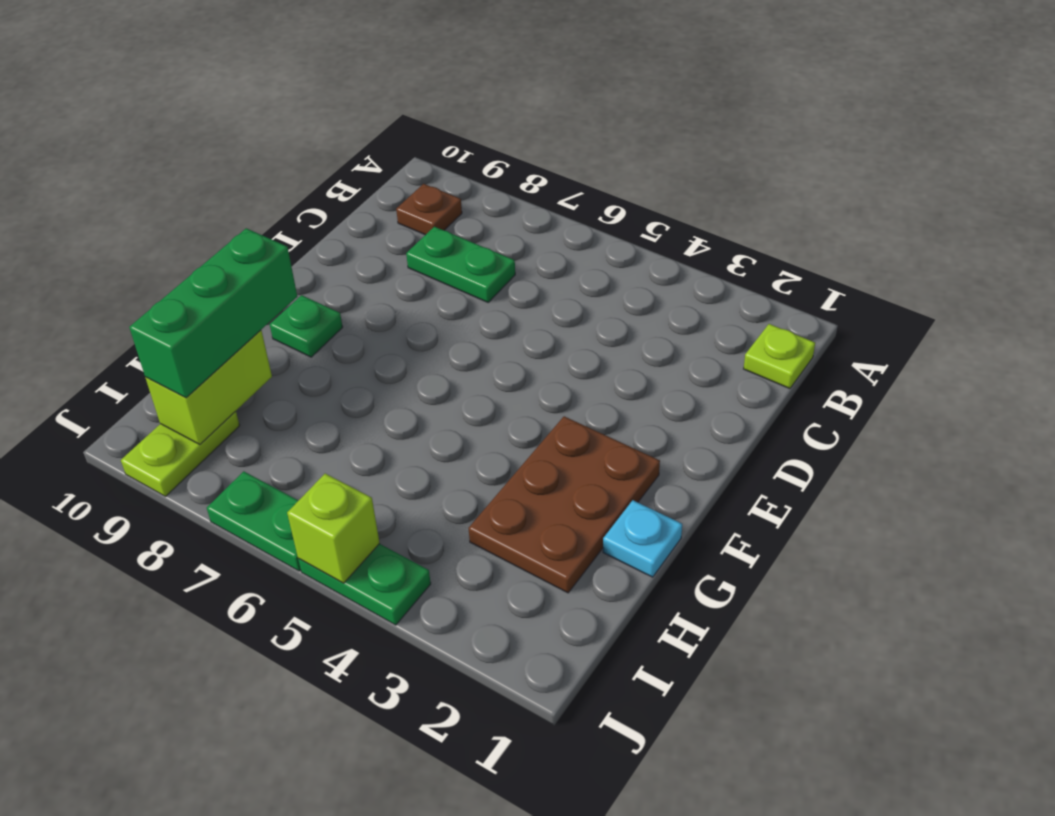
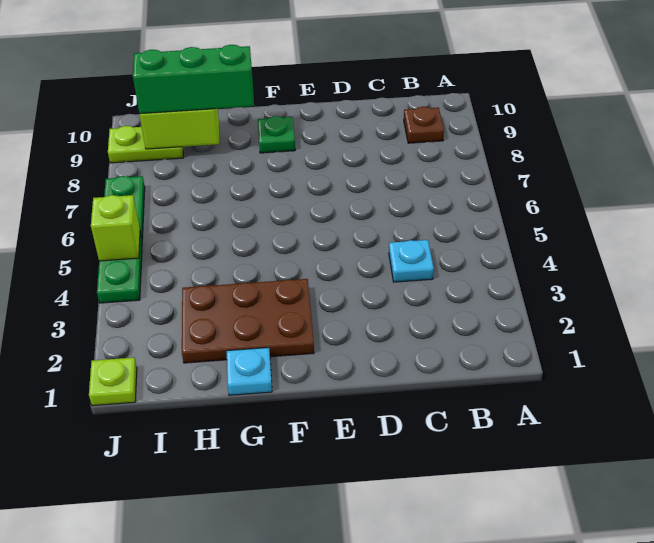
lime 1x1 plate [744,324,815,389] -> lime 1x1 plate moved to [89,357,137,406]
none -> cyan 1x1 plate [389,240,434,282]
green 1x2 plate [406,227,515,302] -> none

